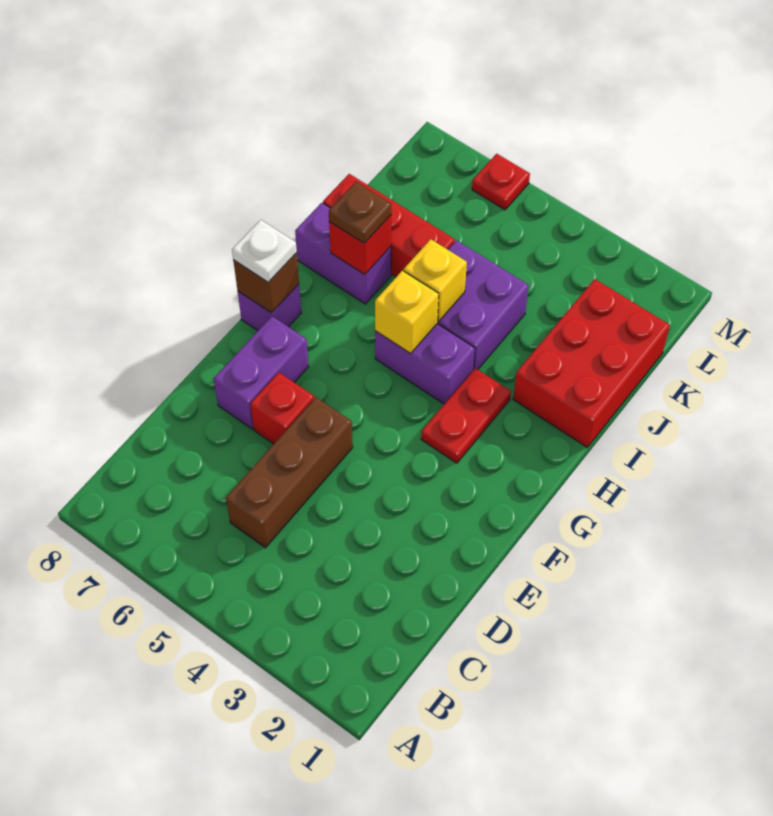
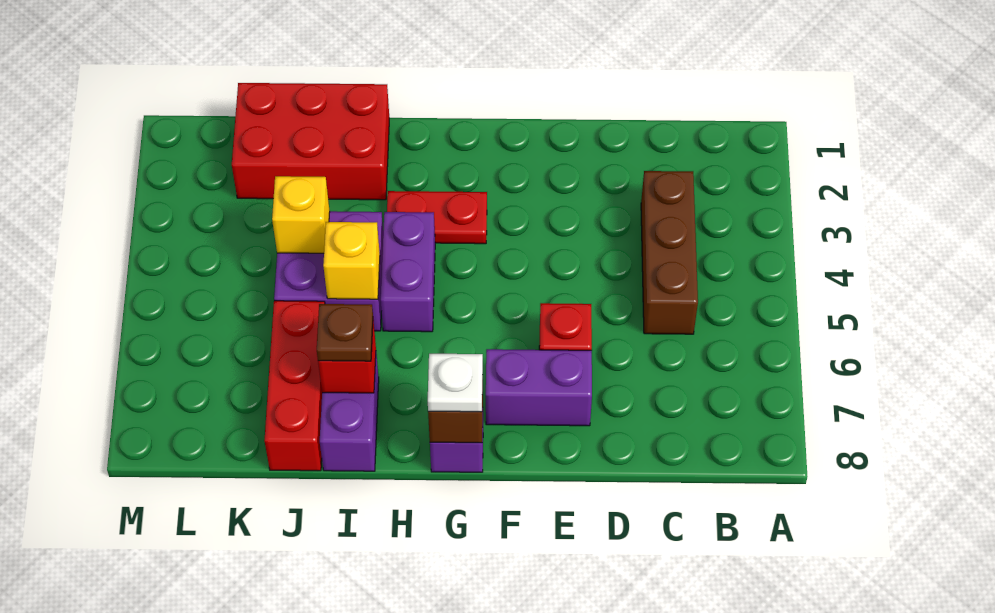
brown 1x3 brick [226,398,353,548] -> brown 1x3 brick turned to [641,171,698,334]
yellow 1x1 brick [375,271,439,354] -> yellow 1x1 brick moved to [272,176,330,253]
red 1x1 plate [472,154,530,210] -> none

